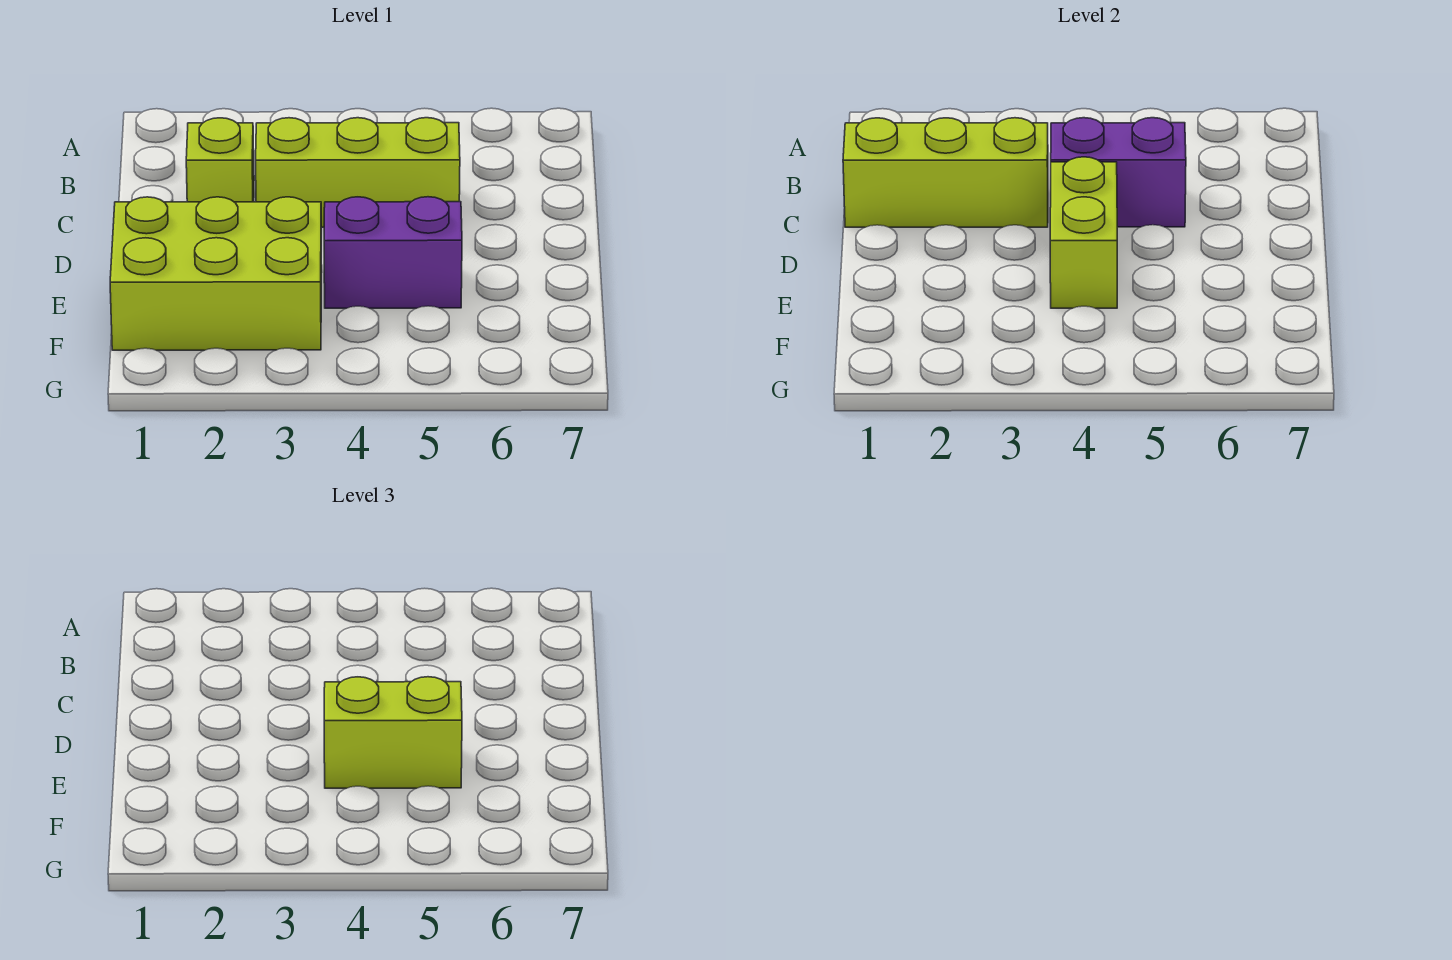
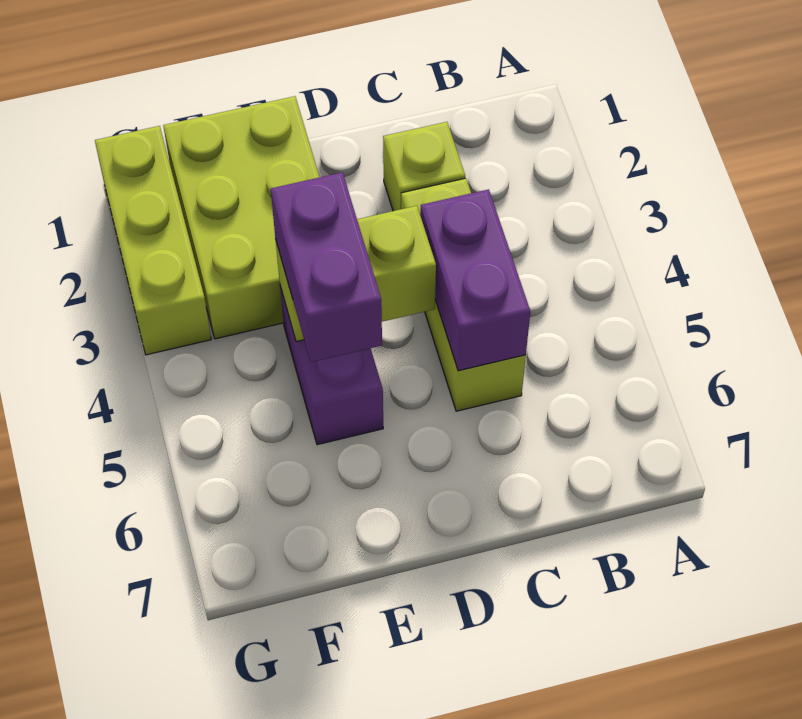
lime 1x3 brick [843,118,1048,227] -> lime 1x3 brick moved to [95,126,211,355]
lime 1x2 brick [324,677,462,788] -> purple 1x2 brick [271,173,382,362]

